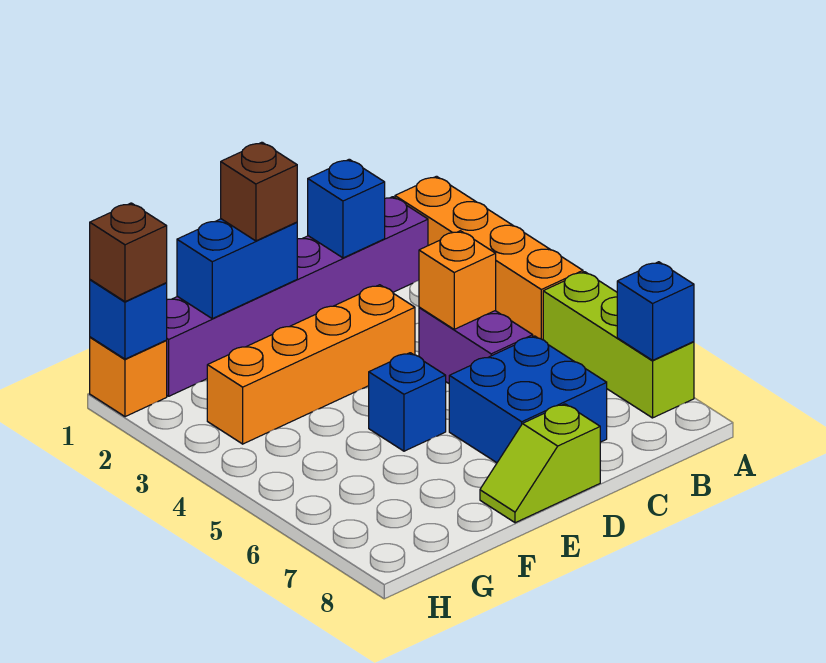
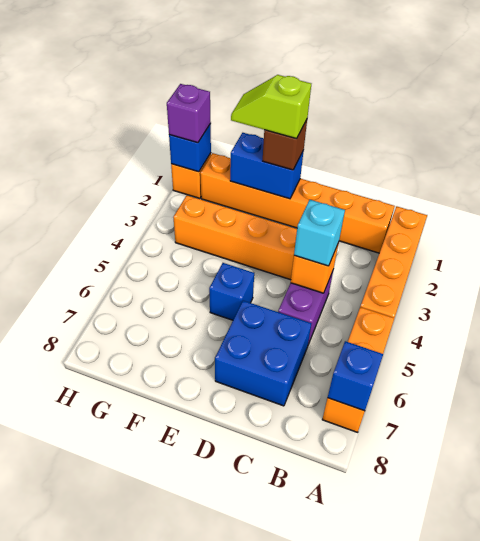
lime 1x3 brick [543,272,694,418] -> orange 1x3 brick [322,307,394,432]
purple 1x6 brick [166,197,428,396] -> orange 1x6 brick [200,153,395,253]
blue 1x1 brick [308,159,385,258] -> none
none -> cyan 1x1 brick [294,200,345,266]
lime 1x2 slope [480,404,600,523] -> lime 1x2 slope moved to [231,75,311,139]
brown 1x1 brick [90,203,167,302] -> purple 1x1 brick [167,84,211,143]

